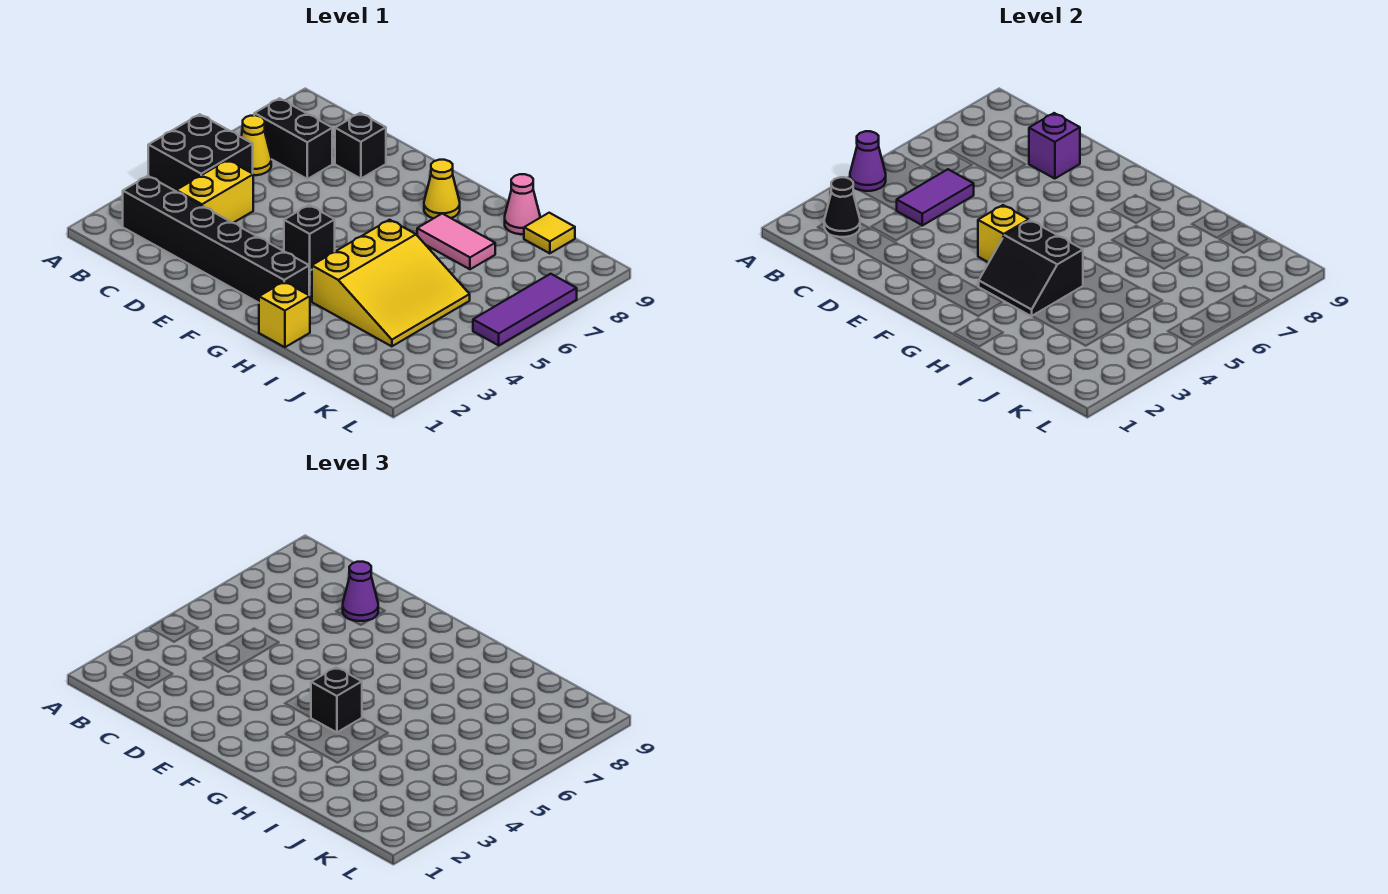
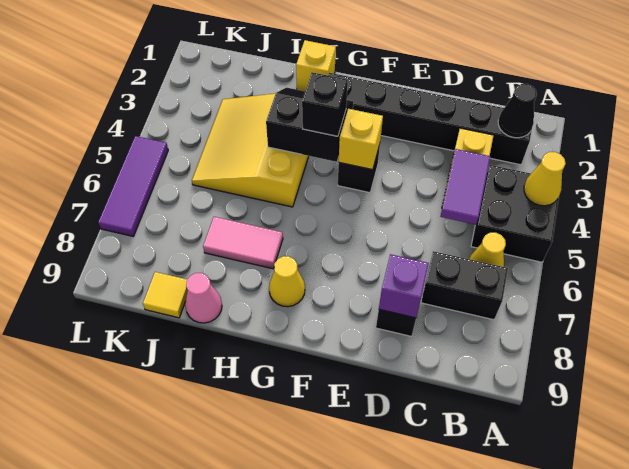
purple 1x1 cone [850,131,886,191] -> yellow 1x1 cone [524,152,566,206]
purple 1x1 cone [343,562,378,621] -> none

